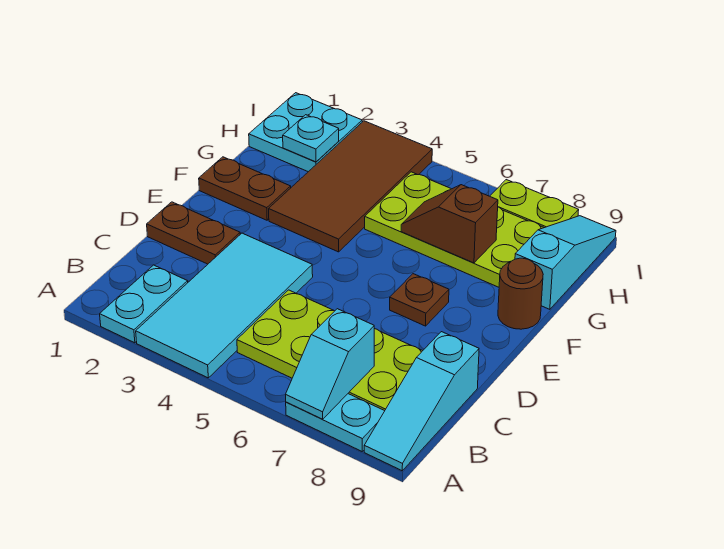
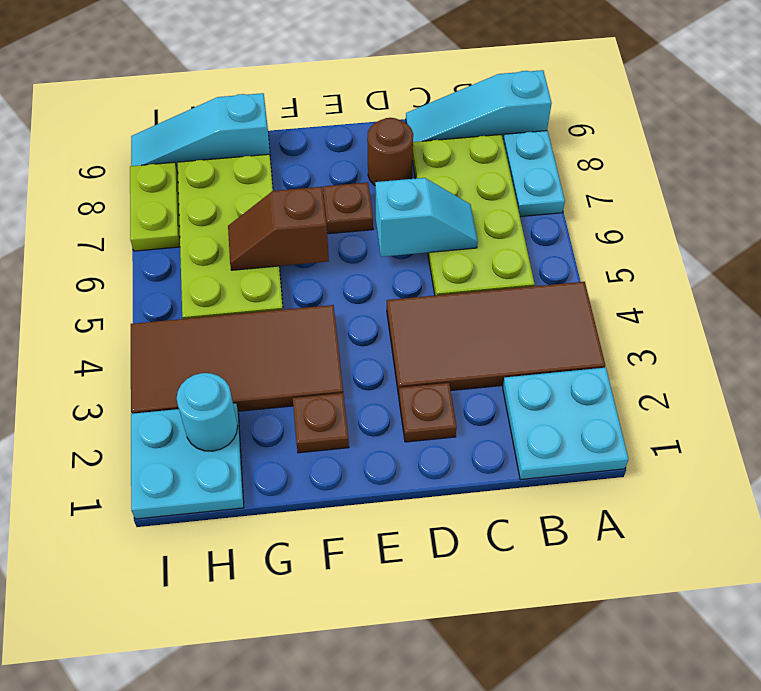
cyan 1x2 plate [100,265,188,343] -> cyan 2x2 plate [503,368,628,480]
cyan 2x4 tile [136,233,313,378] -> brown 2x4 tile [387,282,605,395]
cyan 1x2 slope [285,309,374,419] -> cyan 1x2 slope moved to [375,178,478,257]
cyan 1x3 slope [364,332,479,471] -> cyan 1x3 slope turned to [406,70,552,142]
brown 1x2 plate [147,202,240,264] -> brown 1x1 plate [399,383,457,442]
brown 1x2 plate [199,157,291,220] -> brown 1x1 plate [293,393,349,453]
brown 1x1 round brick [498,258,543,329] -> brown 1x1 round brick moved to [367,118,413,185]
brown 1x2 slope [401,185,498,263] -> brown 1x2 slope turned to [228,187,329,270]
cyan 1x1 plate [283,115,339,162] -> cyan 1x1 round brick [177,373,238,451]

